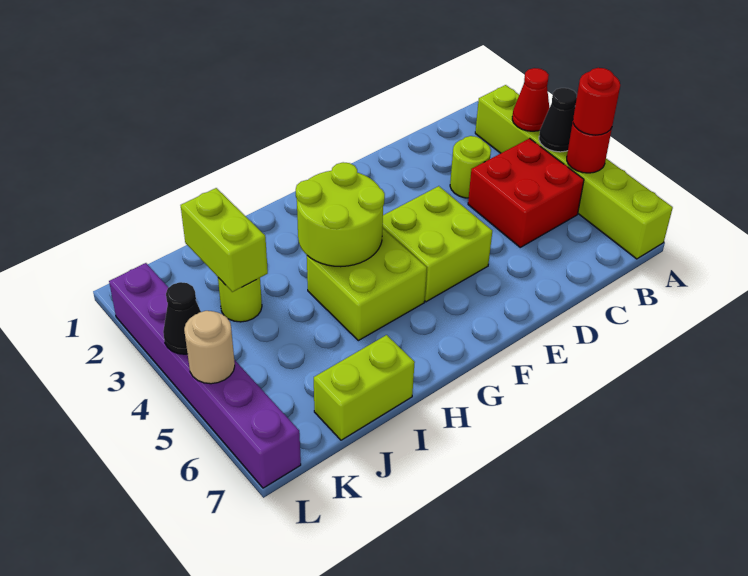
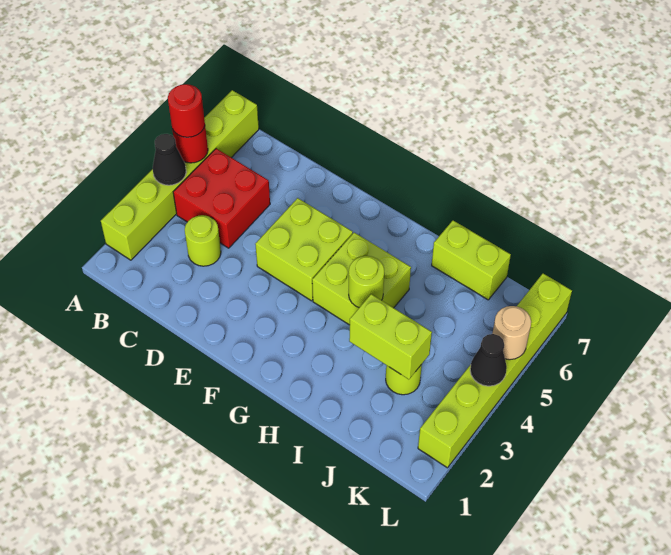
red 1x1 cone [512,68,549,131] -> none
lime 2x2 round brick [296,162,385,267] -> lime 1x1 round brick [349,256,384,307]
lime 1x2 brick [181,188,268,292] -> lime 1x2 brick turned to [349,294,432,379]
purple 1x6 brick [109,263,301,488] -> lime 1x6 brick [418,274,572,468]

